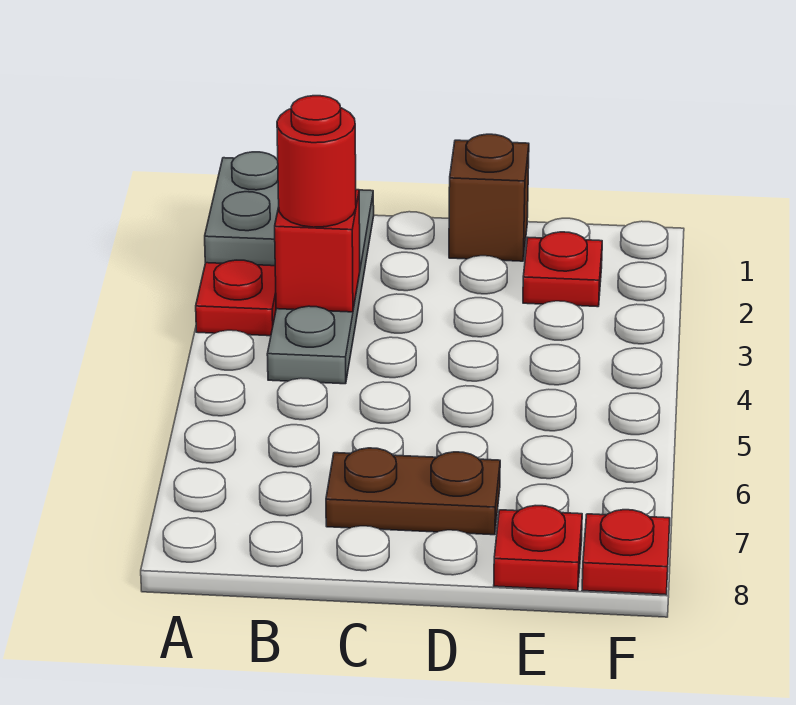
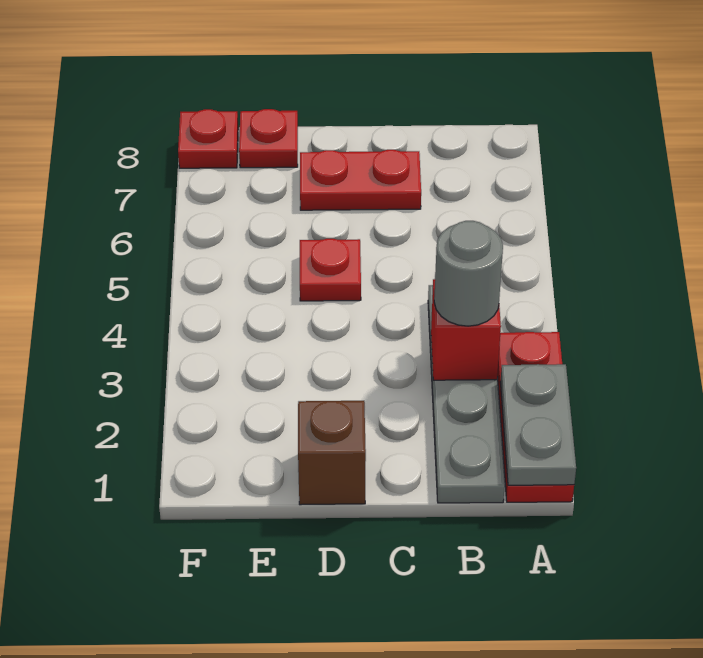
red 1x1 round brick [277,96,356,227] -> grey 1x1 round brick [434,221,503,326]
brown 1x2 plate [326,448,500,535] -> red 1x2 plate [300,150,421,210]
red 1x1 plate [523,232,602,307] -> red 1x1 plate moved to [300,239,361,301]

